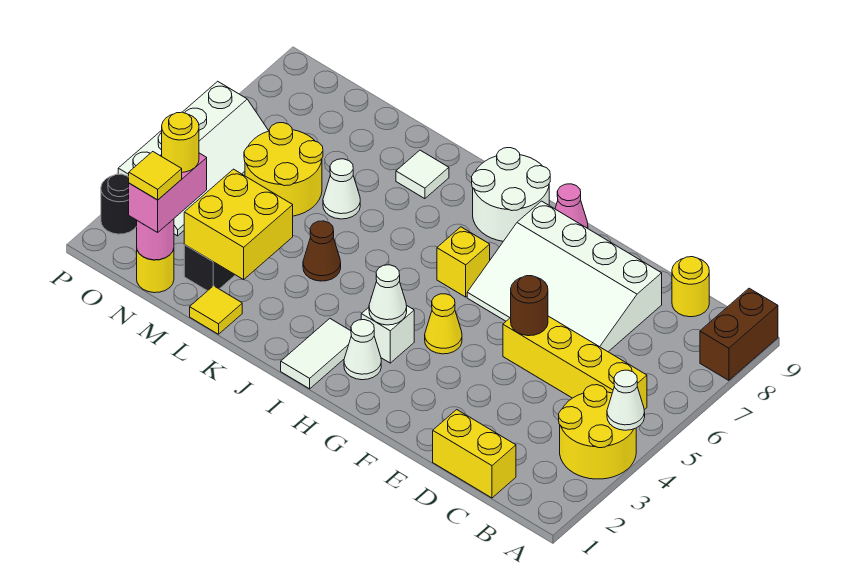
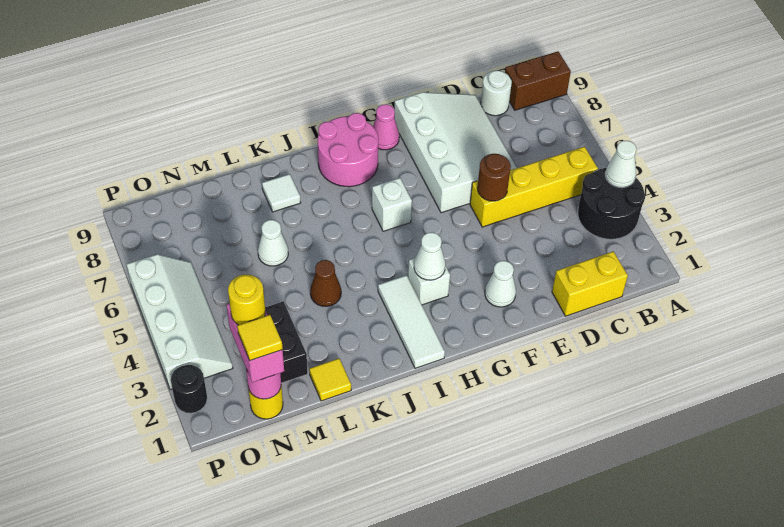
yellow 2x2 round brick [559,385,636,479] -> black 2x2 round brick [578,168,645,239]
brown 1x2 brick [700,288,778,380] -> brown 1x2 brick turned to [505,51,571,110]
yellow 1x1 round brick [672,257,709,317] -> white 1x1 round brick [481,71,512,116]
white 3x4 slope [467,201,662,352] -> white 3x4 slope turned to [394,92,517,213]
yellow 1x1 cone [425,294,462,354] -> none
white 1x1 cone [344,320,381,380] -> white 1x1 cone moved to [485,261,516,307]
yellow 1x1 brick [437,227,490,297] -> white 1x1 brick [372,178,412,231]
white 2x2 round brick [472,148,550,241] -> pink 2x2 round brick [318,113,378,187]
white 1x2 tile [281,319,351,389] -> white 1x3 tile [378,275,445,368]
yellow 2x2 brick [184,169,293,280] -> none
yellow 2x2 round brick [244,123,323,216] -> none

